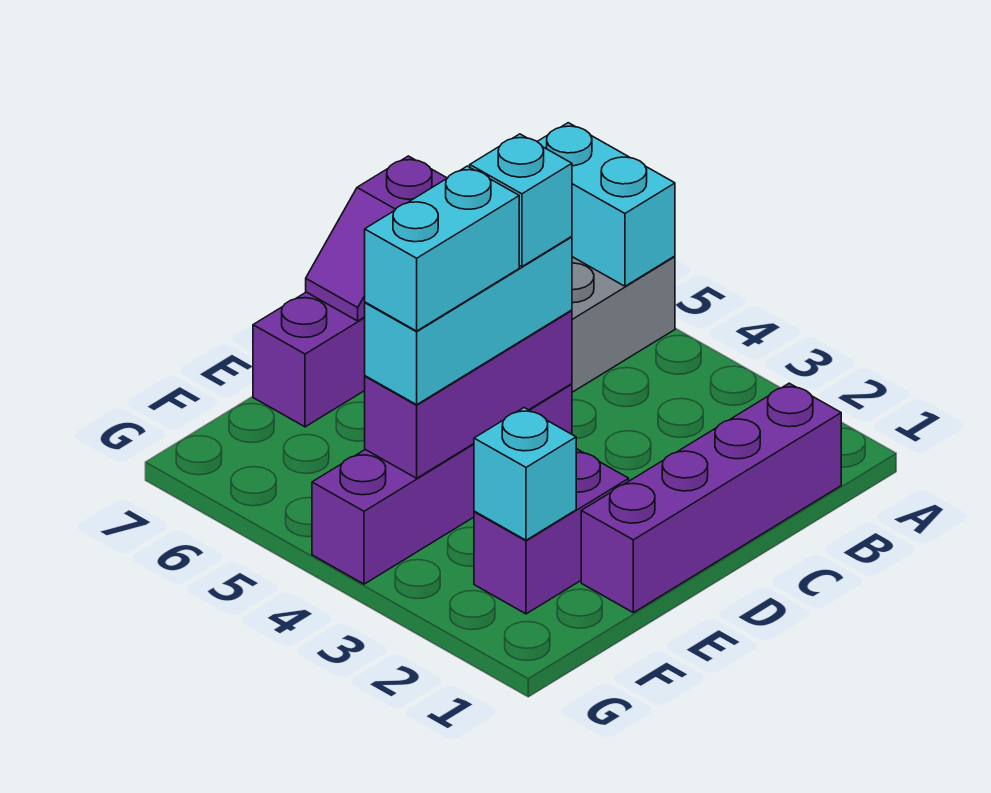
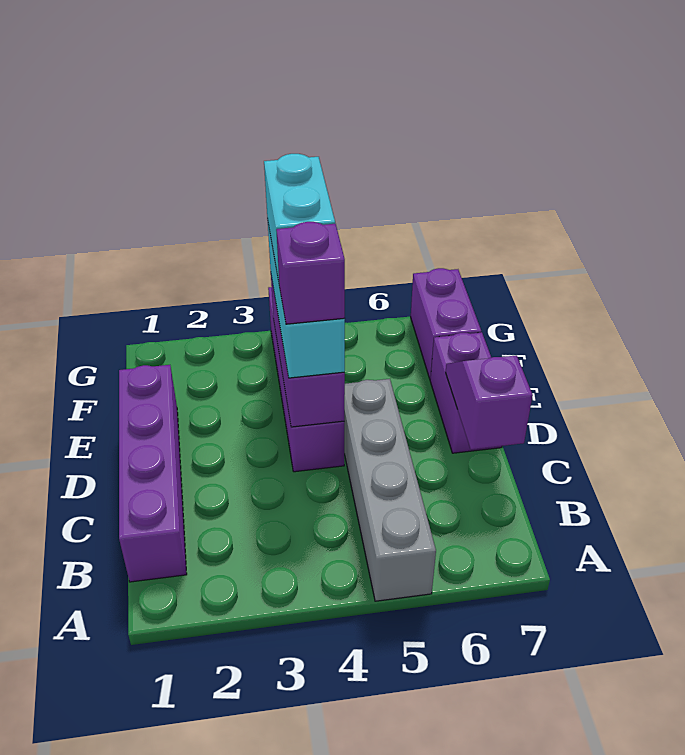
cyan 1x2 brick [537,123,675,286] -> none
cyan 1x1 brick [470,134,572,267] -> purple 1x1 brick [276,222,345,324]
purple 1x2 brick [474,449,629,614] -> purple 1x2 brick moved to [411,268,481,380]
cyan 1x1 brick [474,408,576,540] -> none

